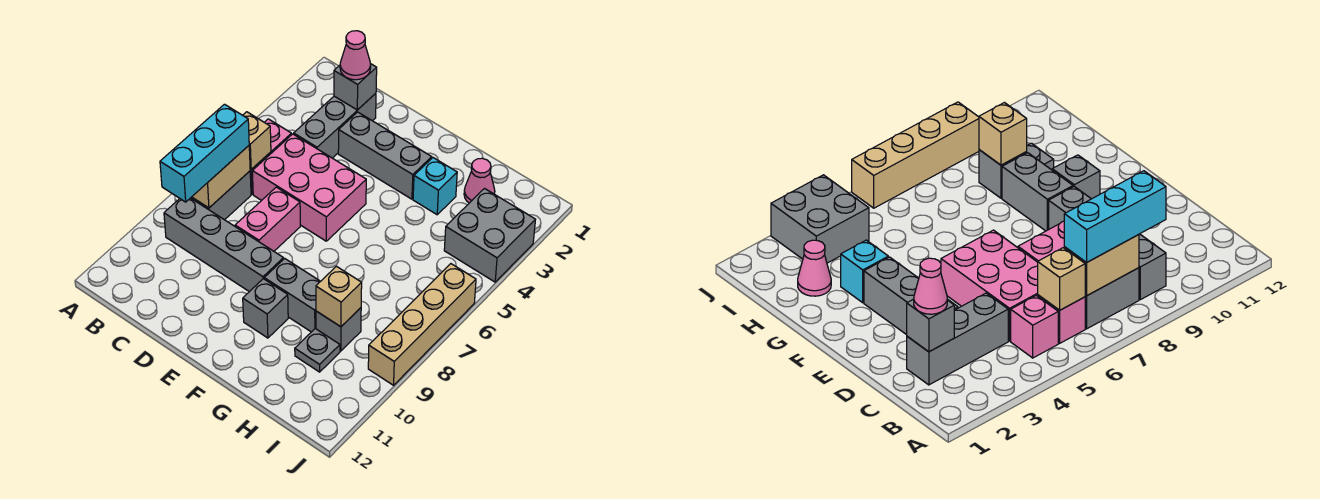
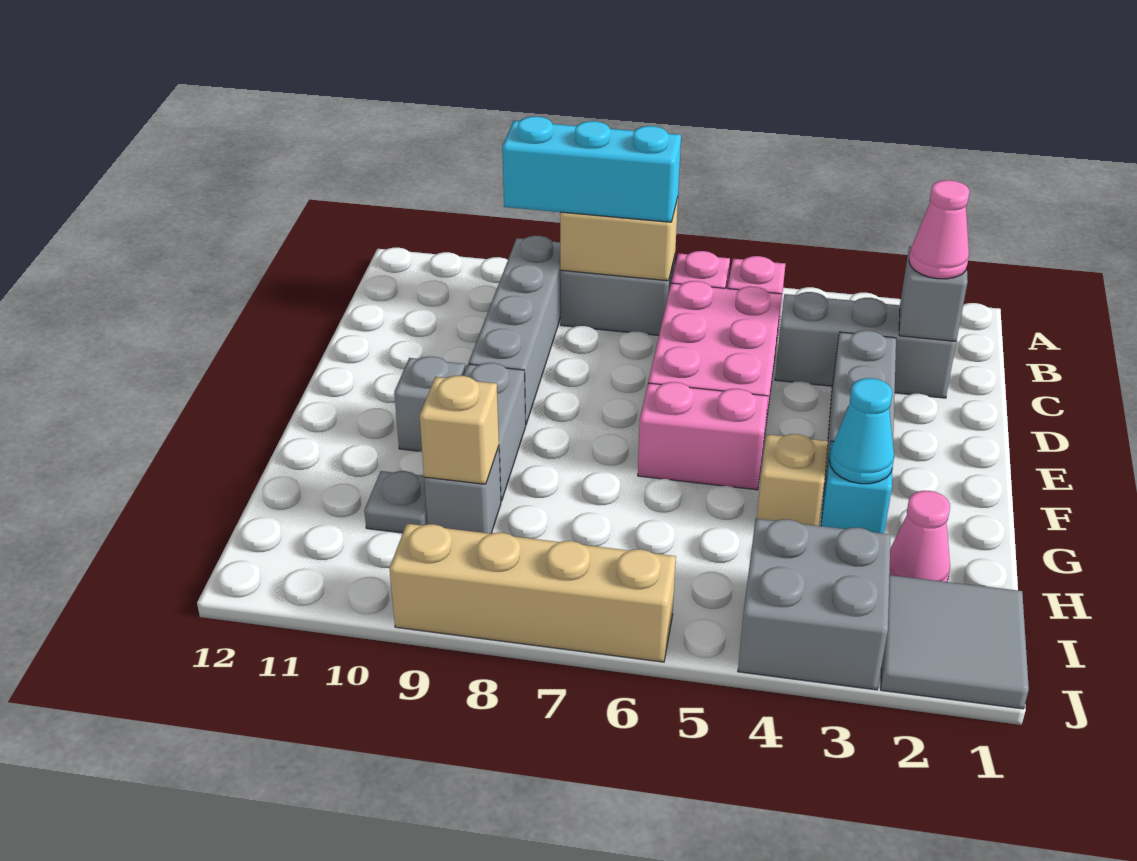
tan 1x1 brick [243,112,271,169] -> tan 1x1 brick moved to [757,434,828,526]
pink 1x2 brick [235,187,300,251] -> pink 1x2 brick moved to [638,382,768,490]
none -> cyan 1x1 cone [829,378,894,484]
none -> grey 2x2 tile [881,575,1029,709]

